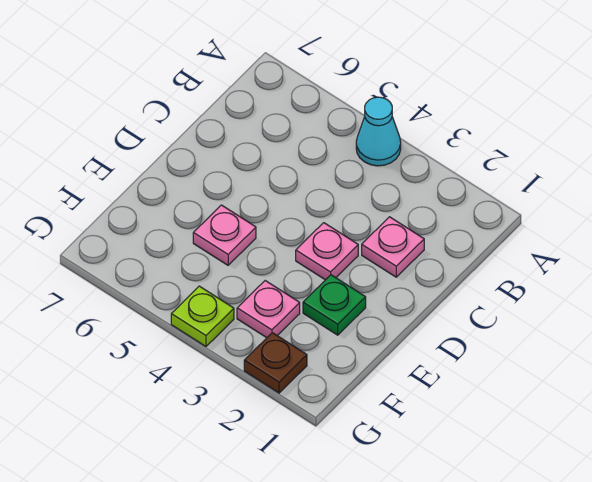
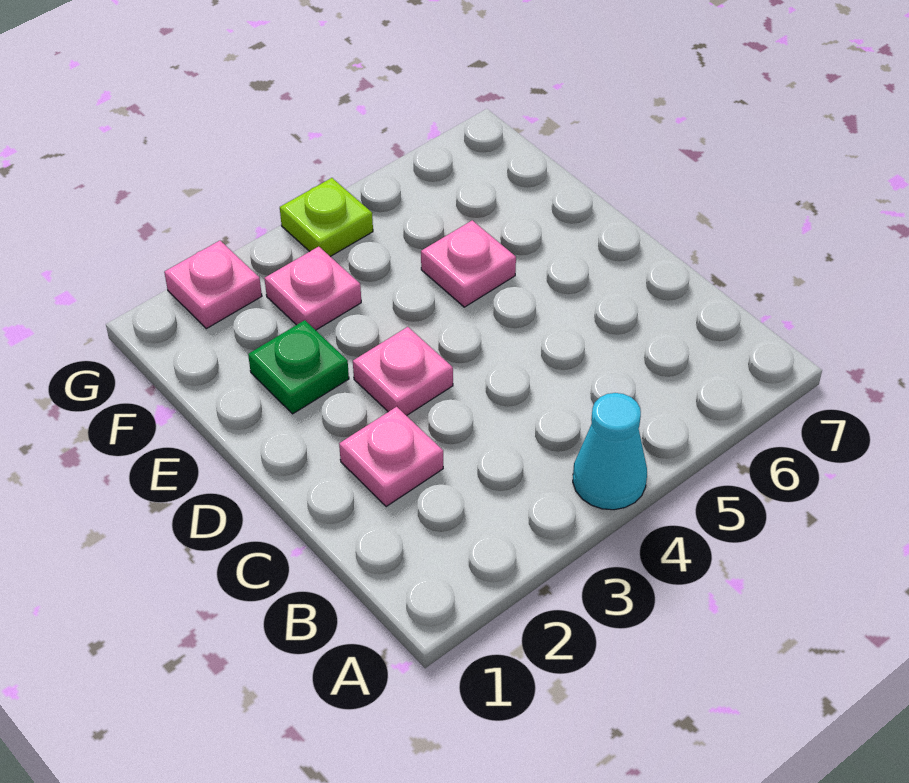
brown 1x1 plate [244,333,307,393] -> pink 1x1 plate [164,241,262,329]

